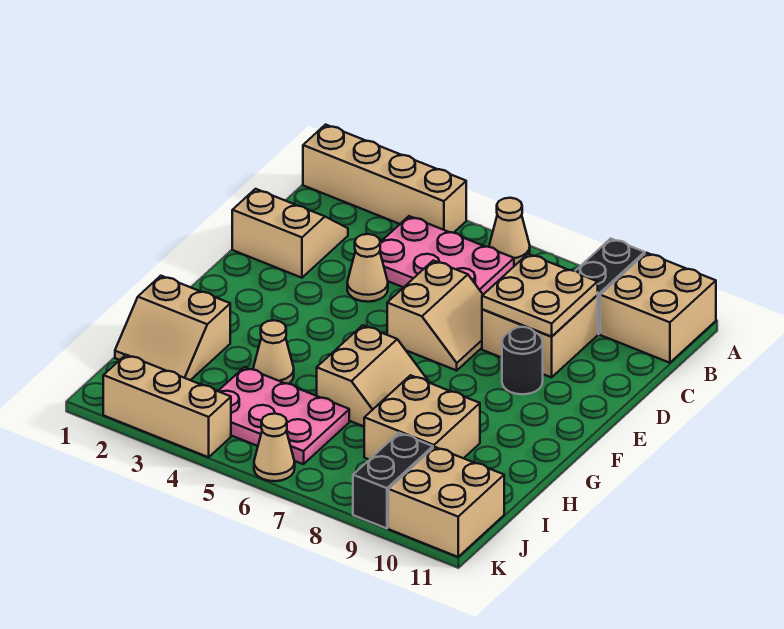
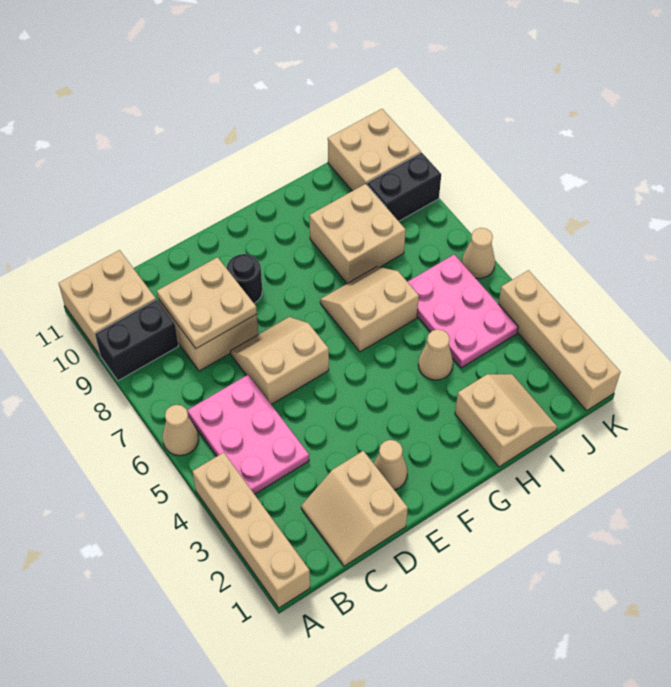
tan 1x1 cone [347,234,388,302] -> tan 1x1 cone moved to [374,440,407,490]
tan 1x3 brick [103,355,231,457] -> tan 1x4 brick [498,270,620,411]

